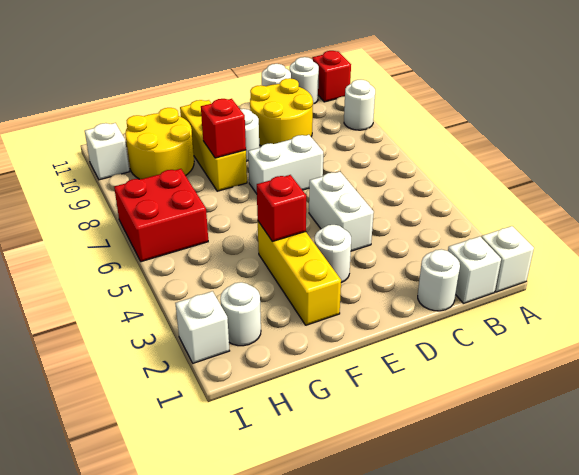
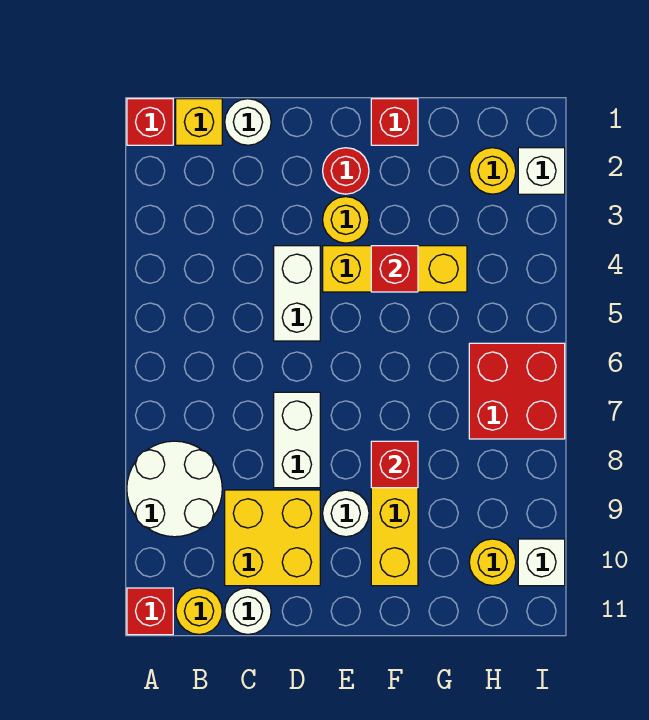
white 1x1 brick [481,226,534,292] -> red 1x1 brick [127,99,173,145]
white 1x1 round brick [344,80,375,130] -> white 2x2 round brick [127,441,222,537]
white 1x1 brick [448,236,501,303] -> yellow 1x1 brick [176,99,222,145]
white 1x1 round brick [290,57,319,104] -> yellow 1x1 round brick [176,588,222,634]
yellow 2x2 round brick [250,78,313,146] -> yellow 2x2 brick [225,490,320,586]
white 1x2 brick [248,135,323,194] -> white 1x2 brick turned to [274,392,320,488]
none -> red 1x1 round brick [323,148,369,194]
white 1x1 round brick [315,225,351,283] -> yellow 1x1 round brick [323,197,369,243]
none -> red 1x1 brick [371,99,418,145]
yellow 1x3 brick [258,222,341,325] -> yellow 1x3 brick turned to [323,246,467,292]
yellow 2x2 round brick [125,108,194,179] -> yellow 1x1 round brick [469,539,516,586]
white 1x1 round brick [220,282,261,346] -> yellow 1x1 round brick [469,148,516,194]

